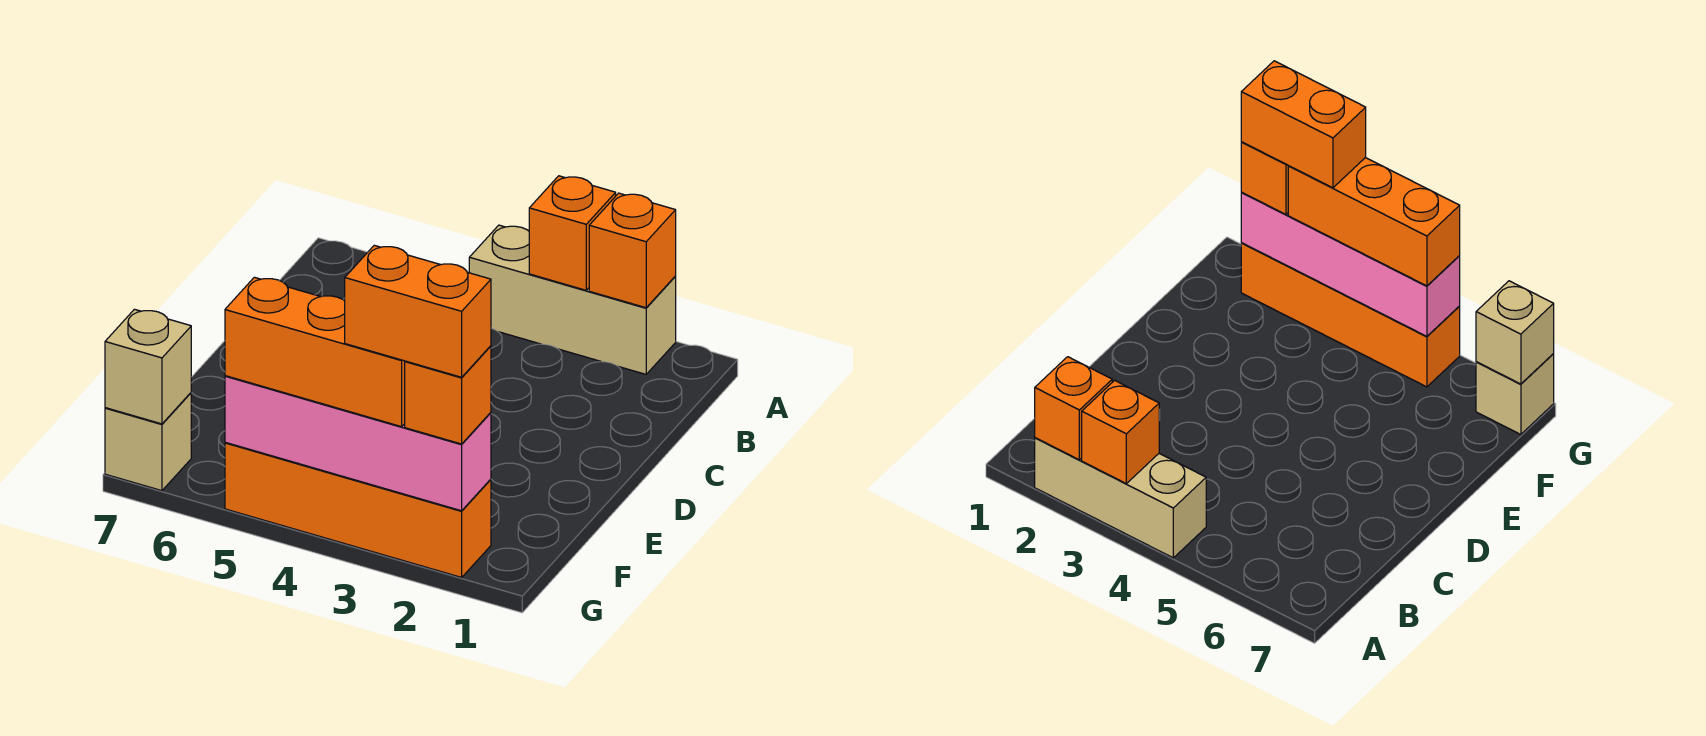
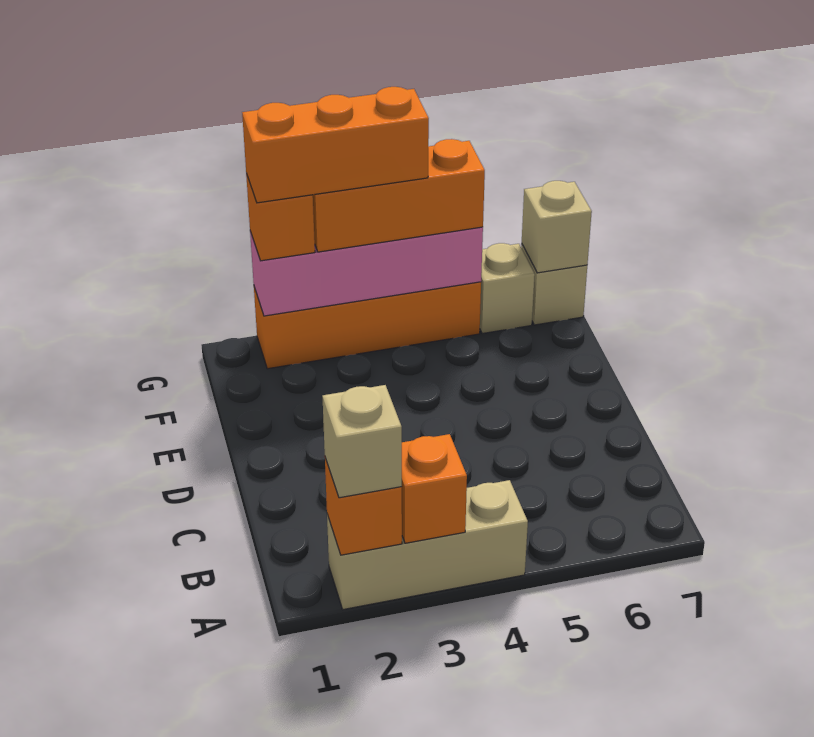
none -> tan 1x1 brick [322,385,402,498]
orange 1x2 brick [345,245,491,377] -> orange 1x3 brick [242,87,429,203]
none -> tan 1x1 brick [480,243,535,334]

